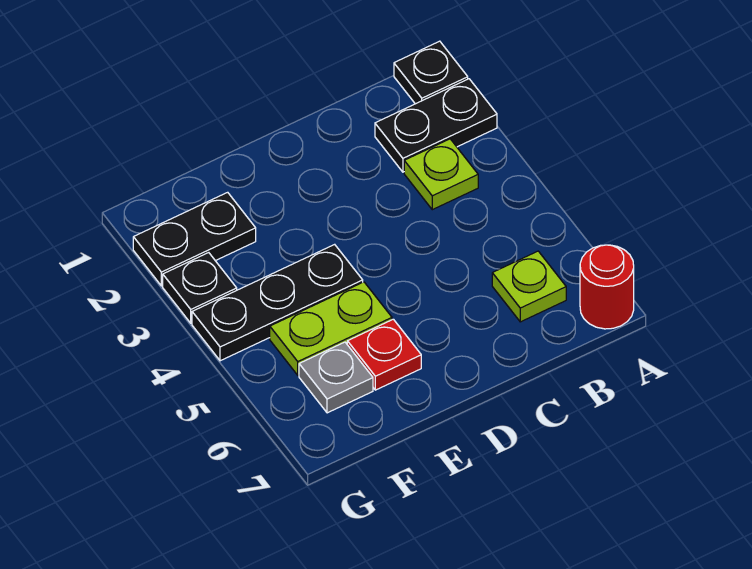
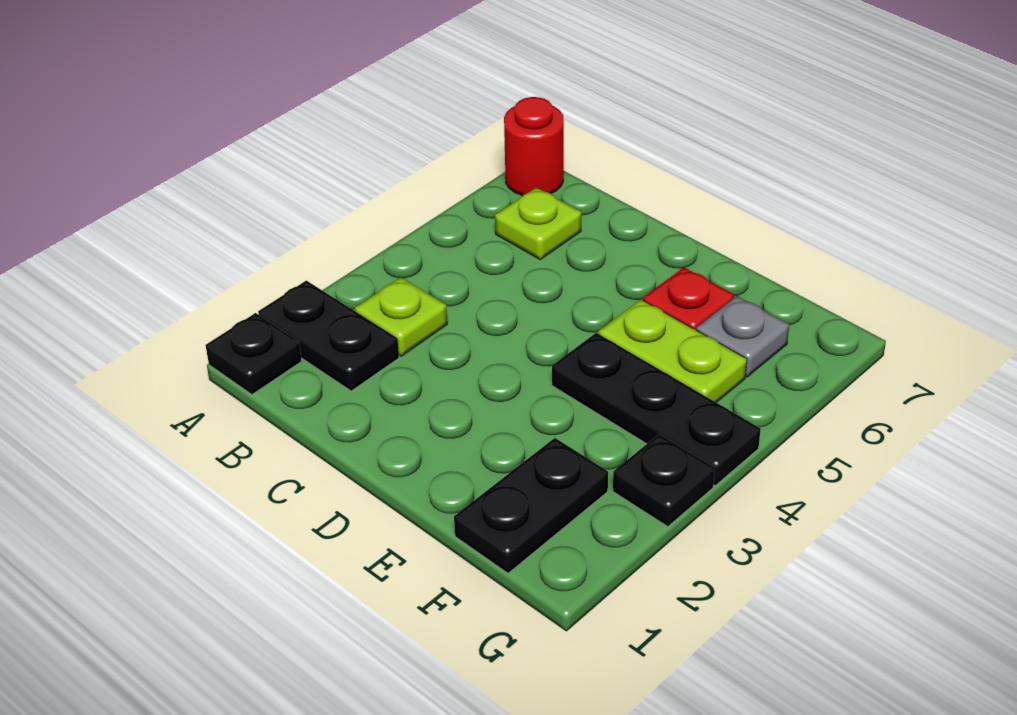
black 1x2 plate [133,192,256,286] -> black 1x2 plate turned to [454,438,608,573]

